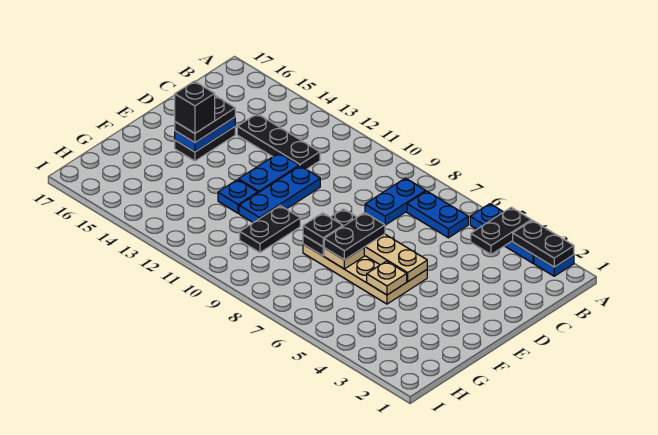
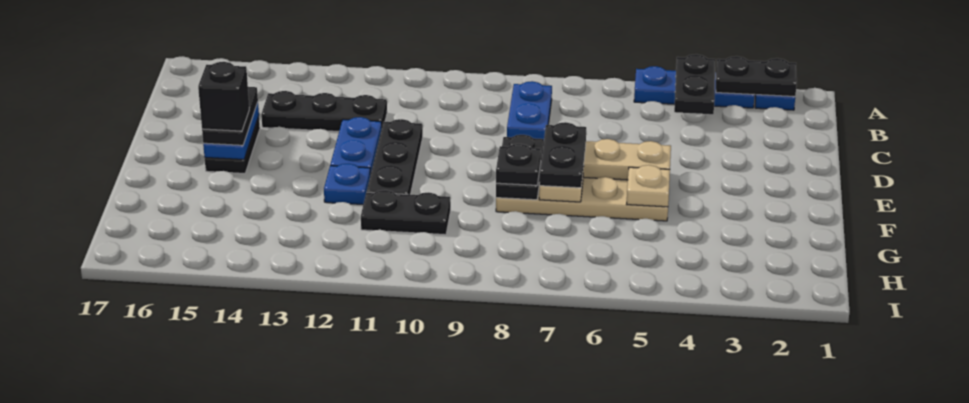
blue 1x2 plate [407,191,468,238] -> none
blue 1x3 plate [239,166,320,222] -> black 1x3 plate [367,119,423,195]
black 1x2 plate [240,206,300,253] -> black 1x2 plate turned to [361,190,451,235]

